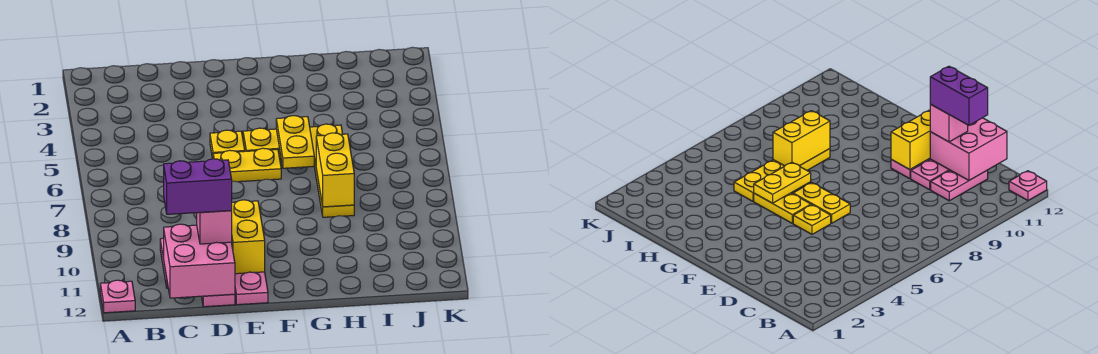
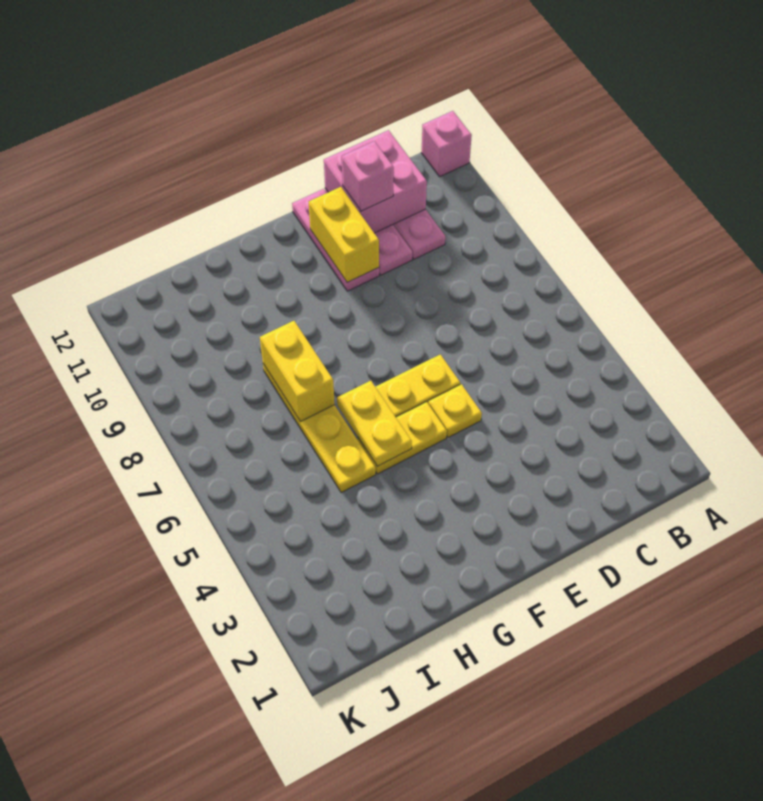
pink 1x1 plate [100,280,135,313] -> pink 1x1 brick [421,111,472,176]
purple 1x2 brick [164,159,232,214] -> none

